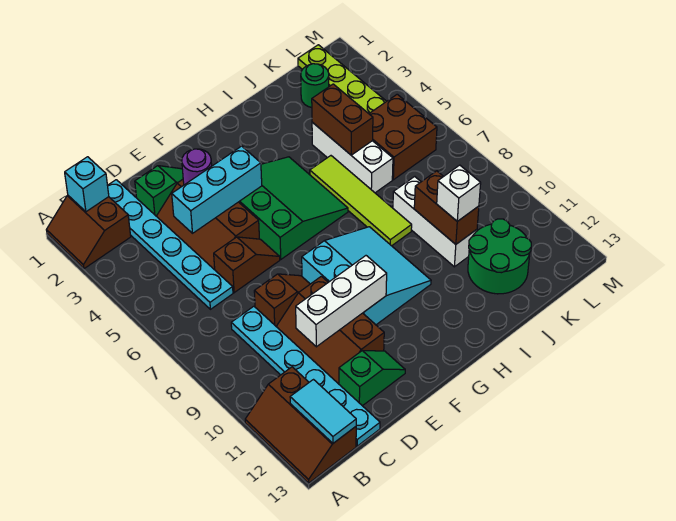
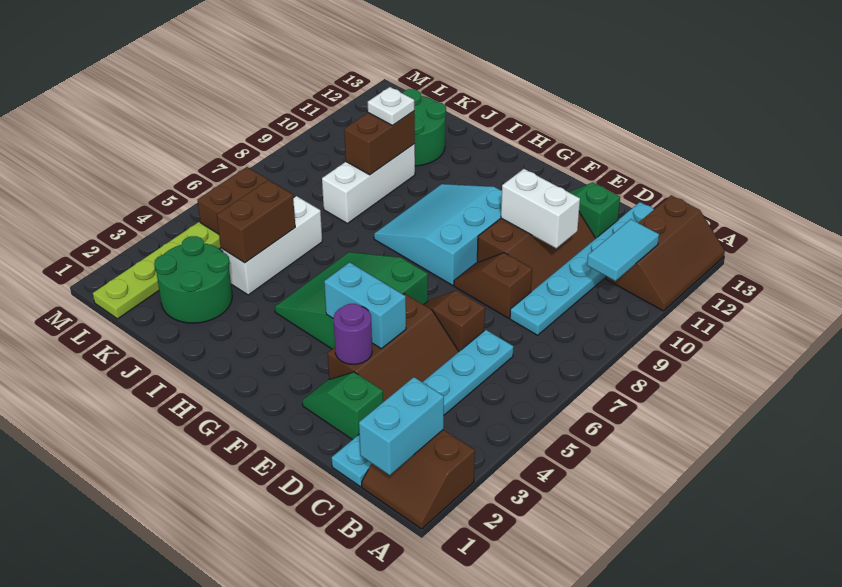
brown 2x2 slope [46,195,131,269] -> brown 2x2 slope turned to [362,430,475,529]
cyan 1x1 brick [65,157,109,212] -> cyan 1x2 brick [359,377,444,475]
cyan 1x2 tile [290,380,356,443] -> cyan 1x2 tile moved to [587,219,659,281]
cyan 1x3 brick [172,146,262,233] -> cyan 1x2 brick [324,262,406,349]
white 1x3 brick [296,256,387,347] -> white 1x2 brick [501,169,580,248]
lime 1x4 tile [310,156,412,246] -> none
white 1x1 brick [437,165,481,221] -> white 1x1 plate [368,87,414,126]
green 1x1 round brick [301,64,329,108] -> green 2x2 round brick [154,236,232,323]

